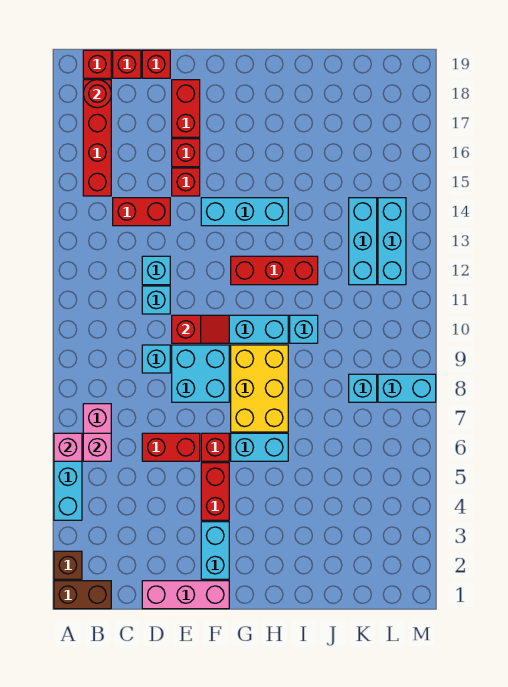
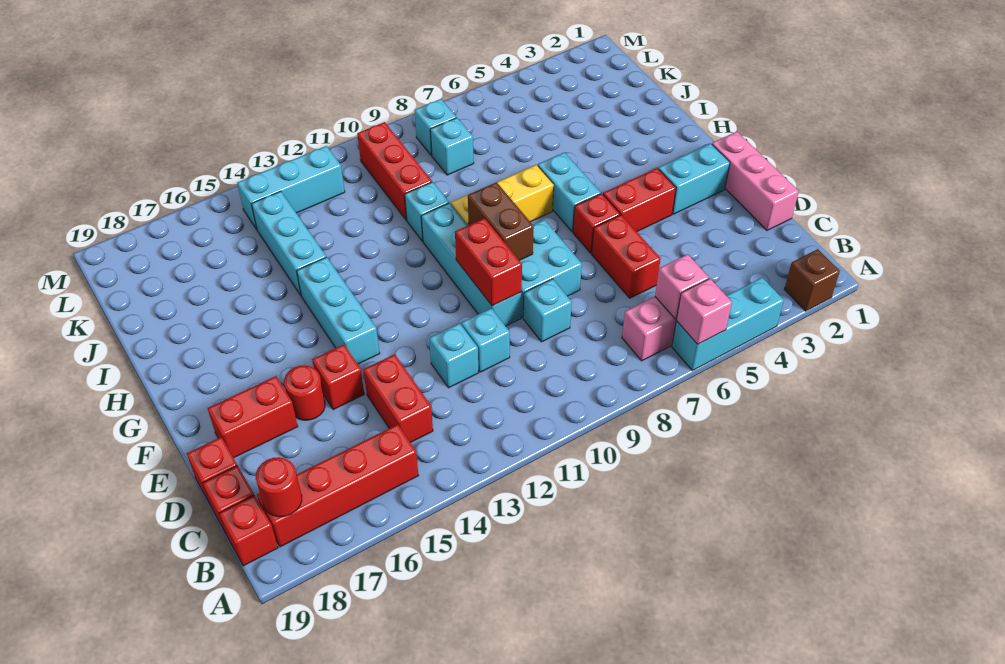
brown 1x2 brick [54,581,111,609] -> brown 1x2 brick moved to [468,182,534,260]
red 1x2 slope [172,315,229,343] -> red 1x2 brick [455,218,522,306]
red 1x1 brick [172,139,200,167] -> red 1x1 round brick [284,365,325,420]
yellow 2x3 brick [231,345,288,432] -> yellow 1x3 brick [451,165,554,225]
red 1x3 brick [231,256,318,285] -> red 1x3 brick moved to [357,122,432,220]
cyan 1x3 brick [349,198,377,285] -> cyan 1x3 brick turned to [252,191,326,295]
cyan 1x2 brick [378,374,436,402] -> cyan 1x1 brick [415,99,456,155]

